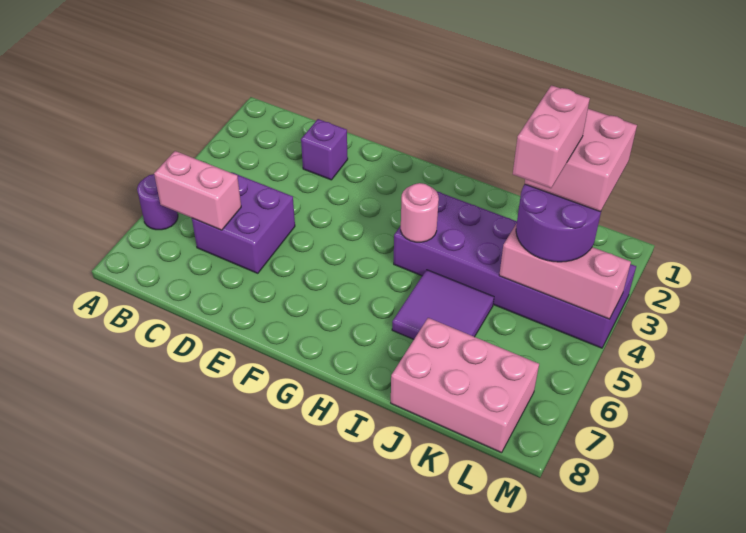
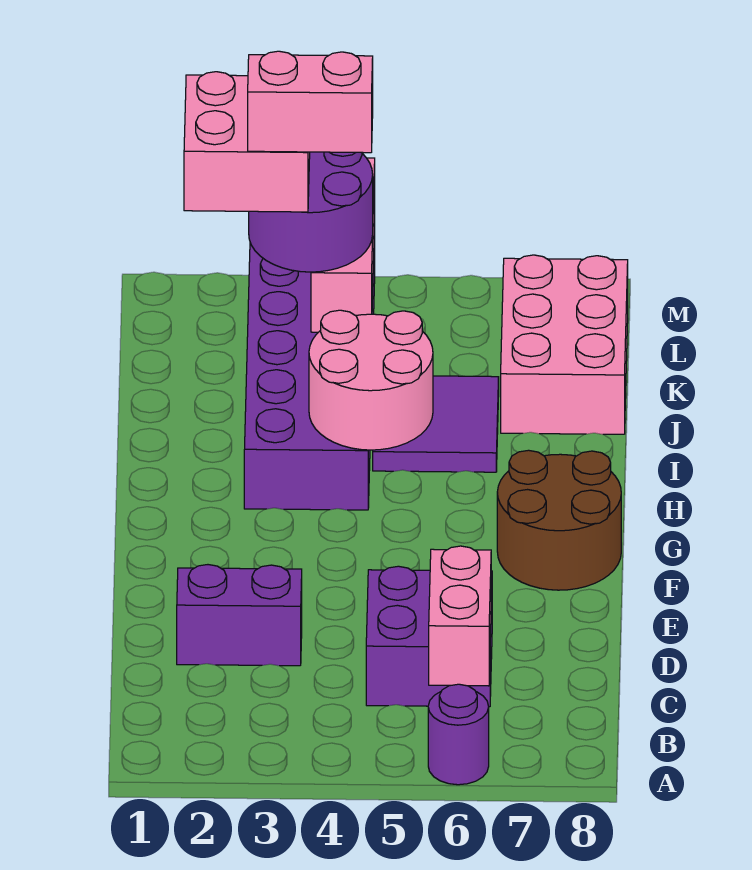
purple 1x1 brick [301,119,348,180] -> purple 1x2 brick [177,565,302,666]
none -> brown 2x2 round brick [497,450,621,590]
pink 1x1 round brick [401,183,439,242] -> pink 2x2 round brick [309,310,433,450]

